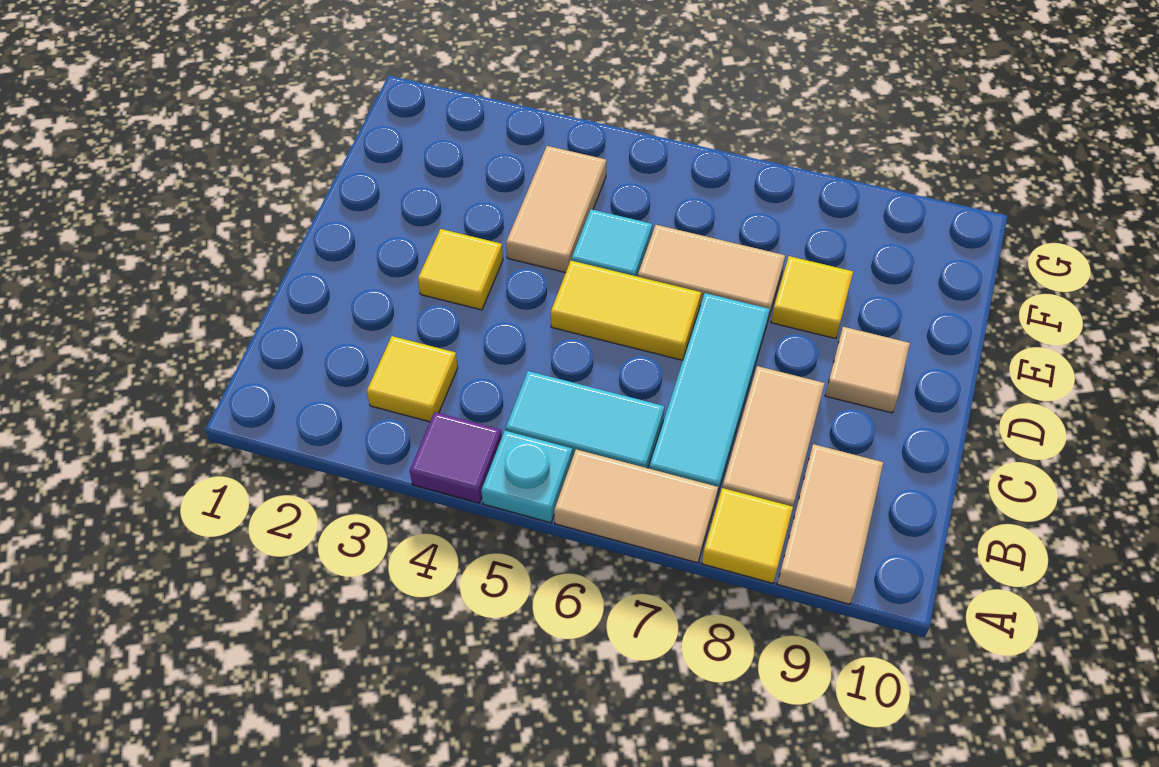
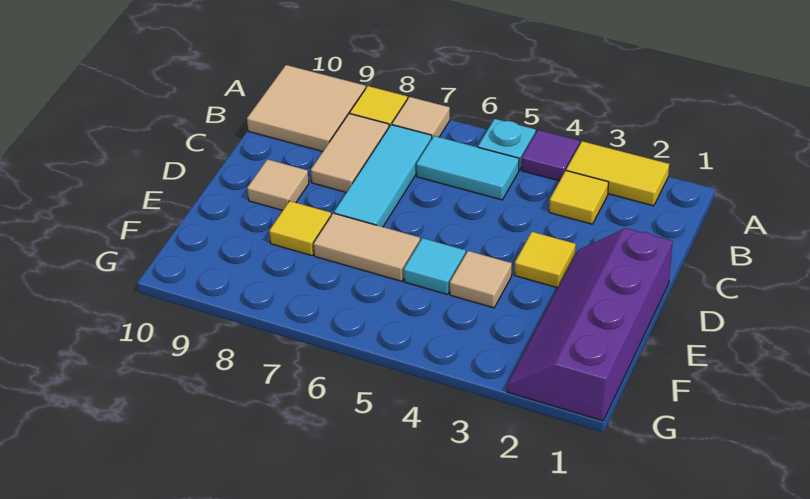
tan 1x2 tile [554,449,718,563] -> tan 1x1 tile [392,97,450,138]
tan 1x2 tile [777,444,883,604] -> tan 2x2 tile [247,65,366,151]
none -> purple 2x4 slope [507,228,673,421]
yellow 1x2 tile [551,261,701,360] -> yellow 1x2 tile moved to [566,141,669,206]
tan 1x2 tile [506,146,606,273] -> tan 1x1 tile [450,251,512,308]

